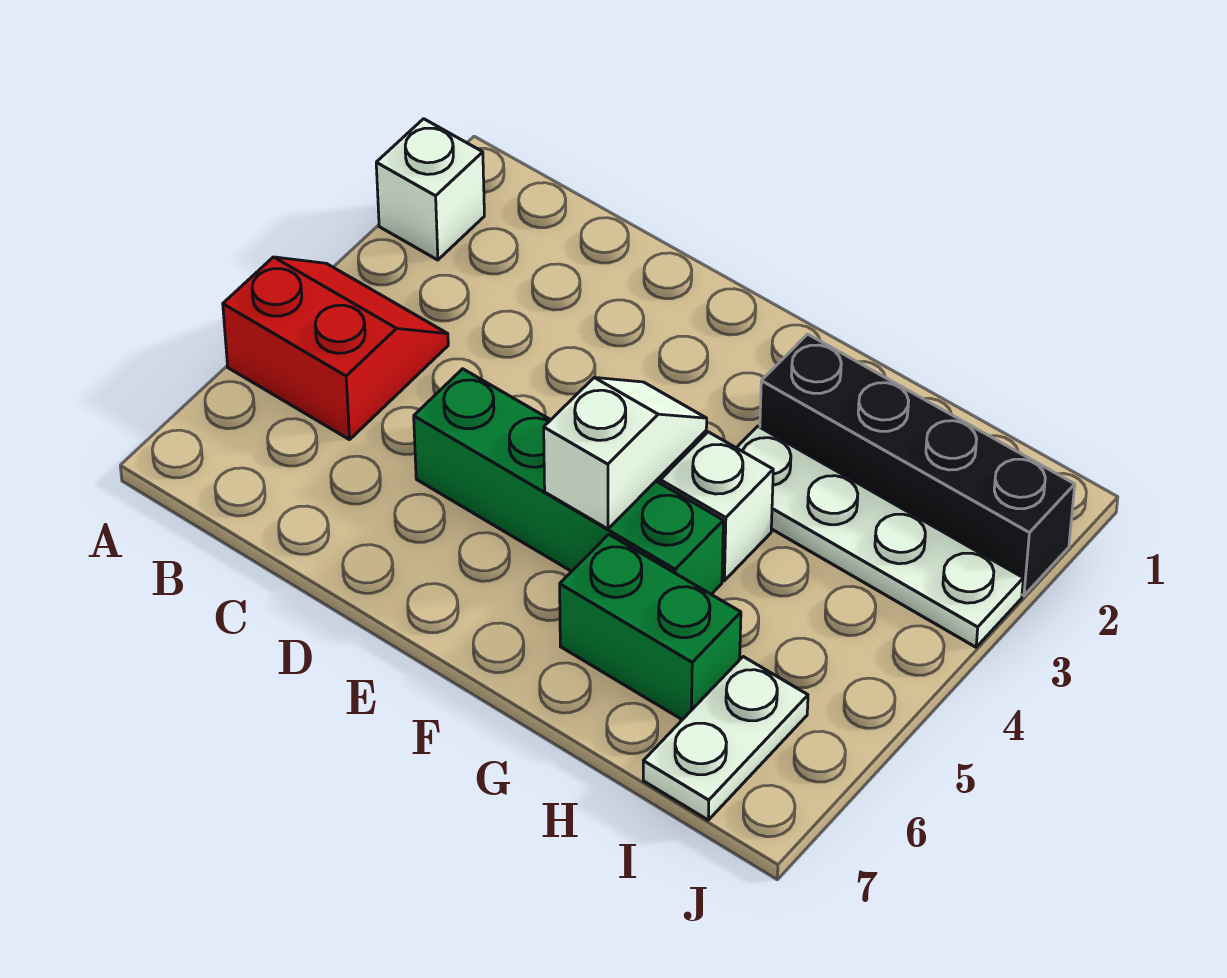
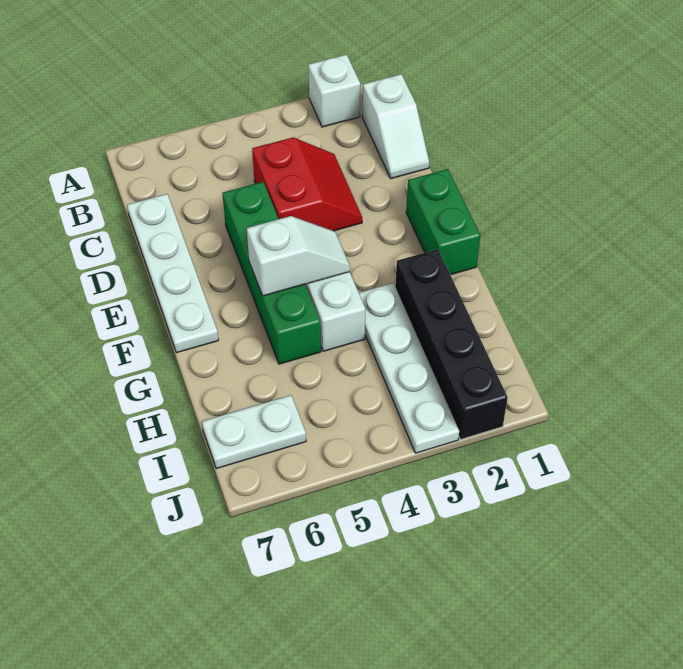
red 2x2 slope [223,257,448,440] -> red 2x2 slope moved to [252,138,362,231]
none -> white 1x2 slope [362,74,429,178]
none -> white 1x4 plate [127,194,219,353]
green 1x2 brick [560,534,741,720] -> green 1x2 brick moved to [406,169,480,275]

